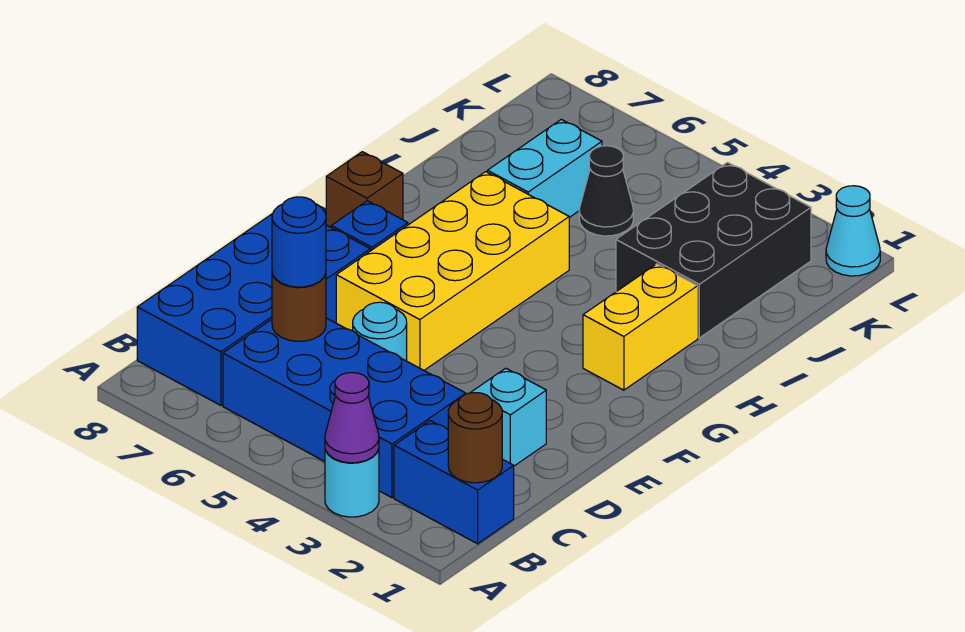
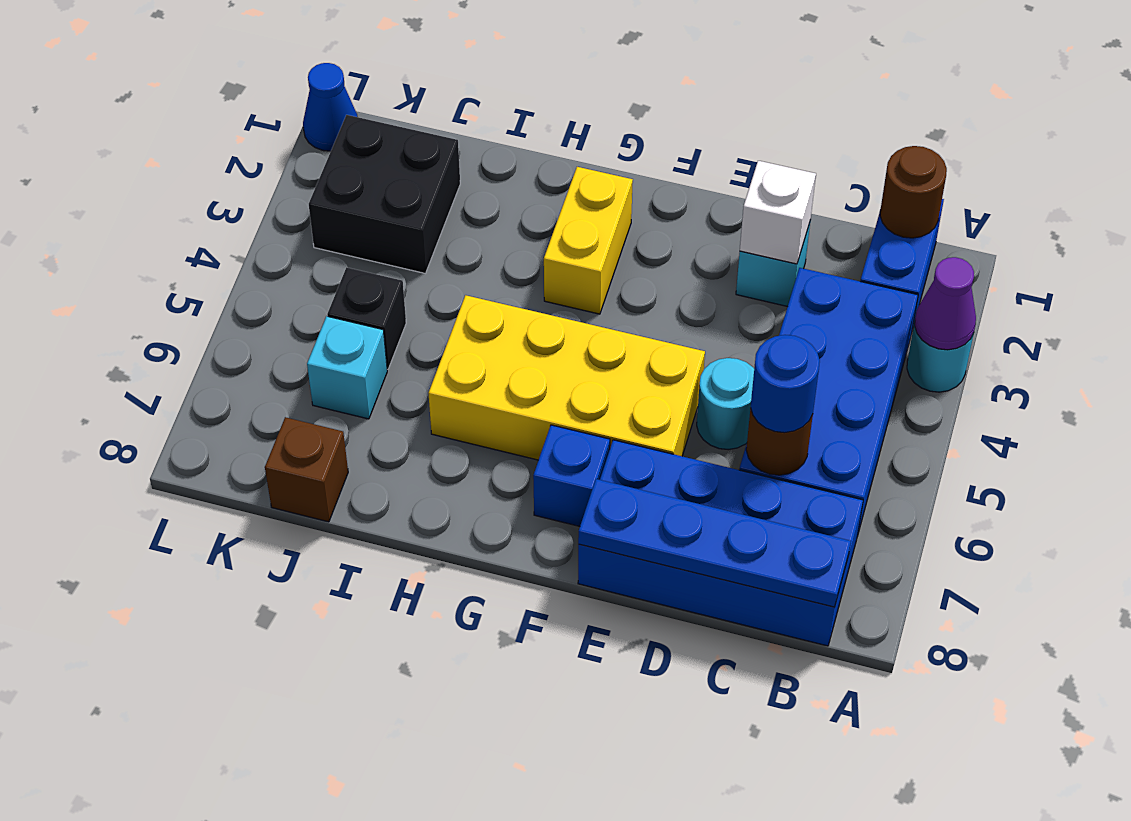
none -> blue 1x4 plate [578,479,851,607]
none -> white 1x1 brick [740,161,816,264]
yellow 1x2 brick [583,264,698,390] -> yellow 1x2 brick turned to [544,167,633,314]
brown 1x1 brick [326,152,403,227] -> brown 1x1 brick moved to [265,417,348,522]
black 2x3 brick [616,163,811,338] -> black 2x2 brick [309,115,460,273]
cyan 1x2 brick [487,119,602,217] -> cyan 1x1 brick [307,316,387,419]
black 1x1 cone [579,146,633,236] -> black 1x1 brick [327,267,406,369]
cyan 1x1 cone [826,186,880,276] -> blue 1x1 cone [303,63,358,151]

